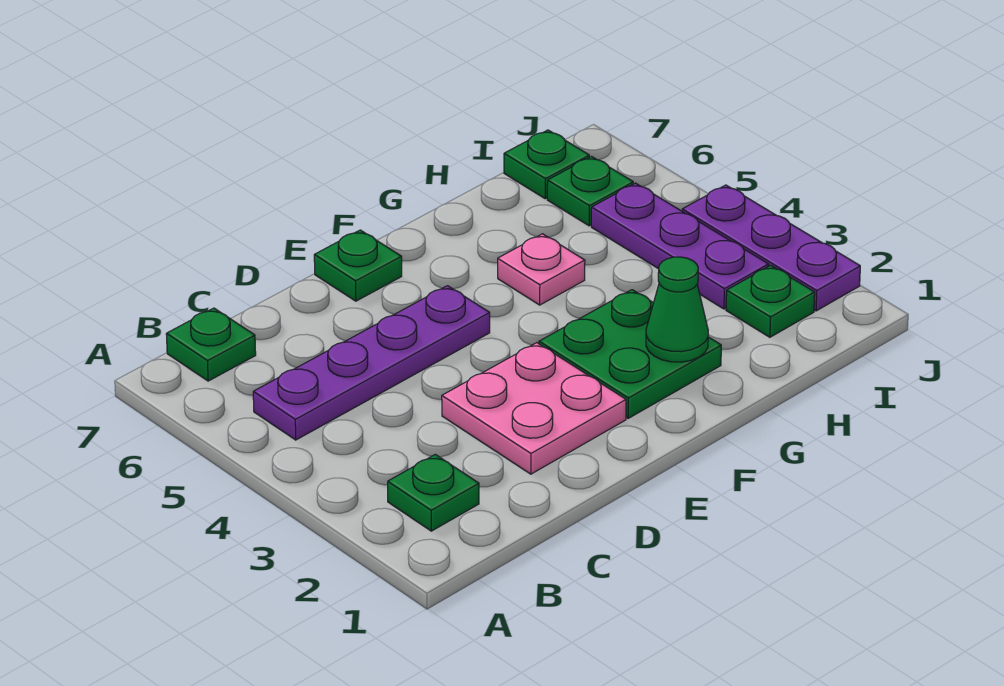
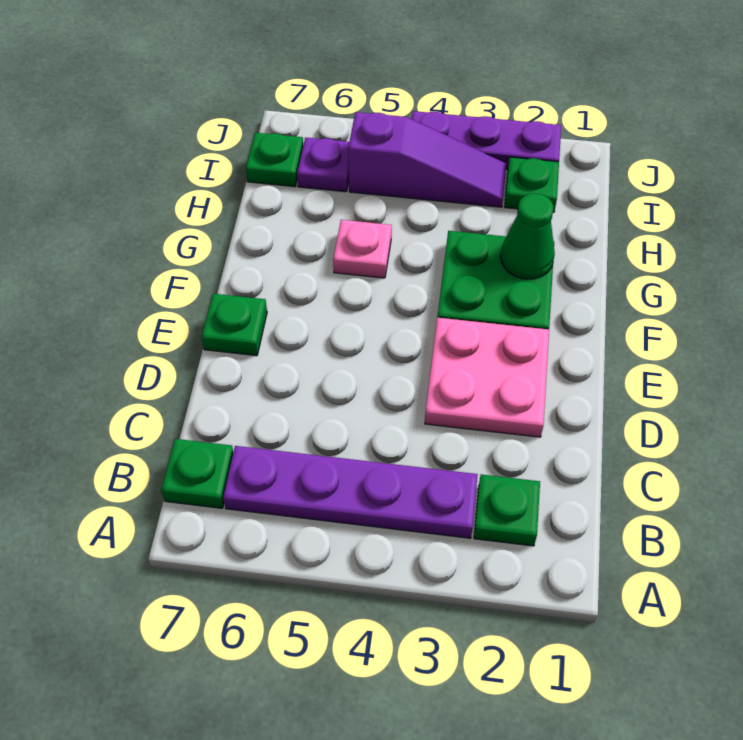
purple 1x4 plate [253,286,490,440] -> purple 1x4 plate turned to [223,446,478,538]
purple 1x3 plate [591,183,768,309] -> purple 1x3 slope [348,112,506,207]
green 1x1 plate [547,156,633,226] -> purple 1x1 plate [297,137,349,192]

